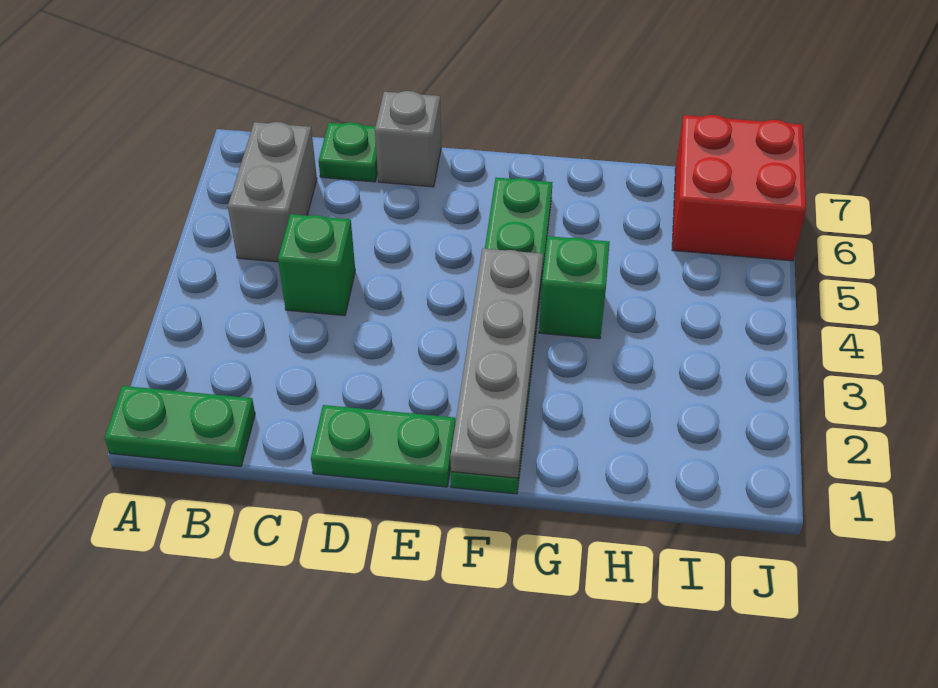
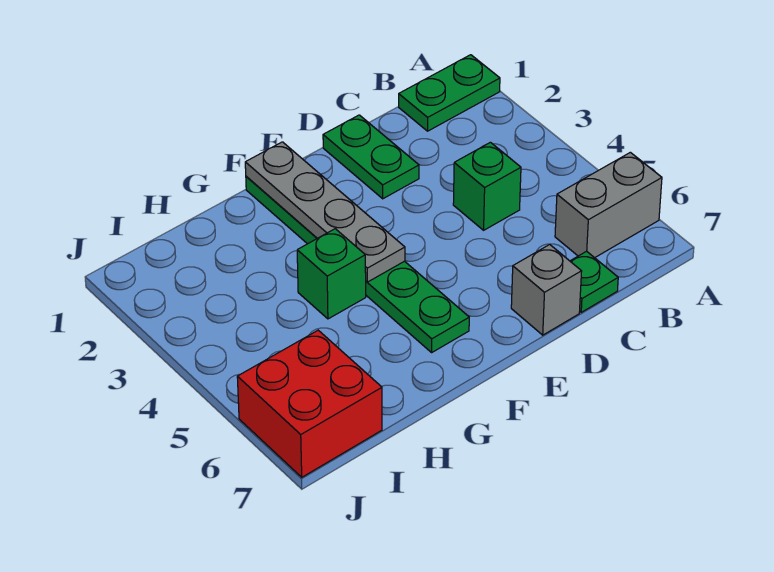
grey 1x2 brick [228,122,317,262] -> grey 1x2 brick turned to [555,152,662,258]
green 1x2 plate [311,405,456,487] -> green 1x2 plate turned to [323,115,419,199]

